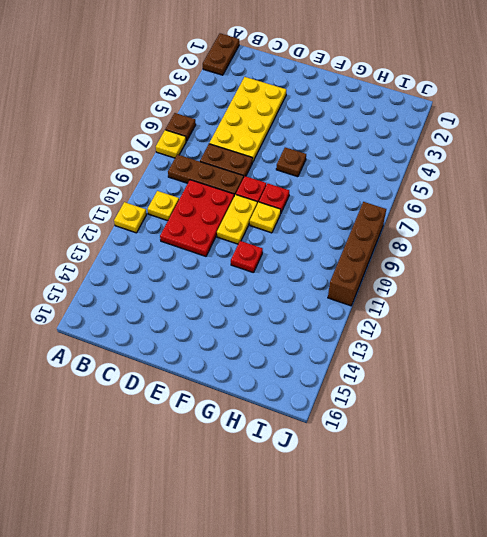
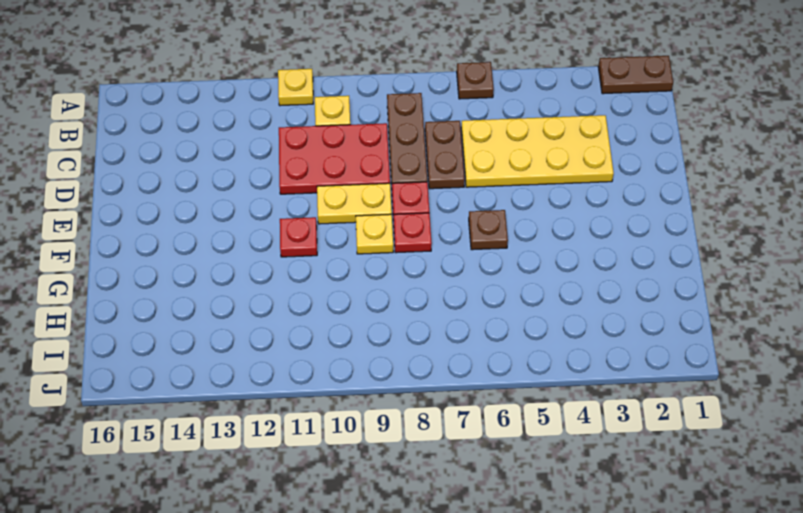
yellow 1x1 plate [156,130,186,158] -> none
brown 1x4 brick [328,202,386,306] -> none

